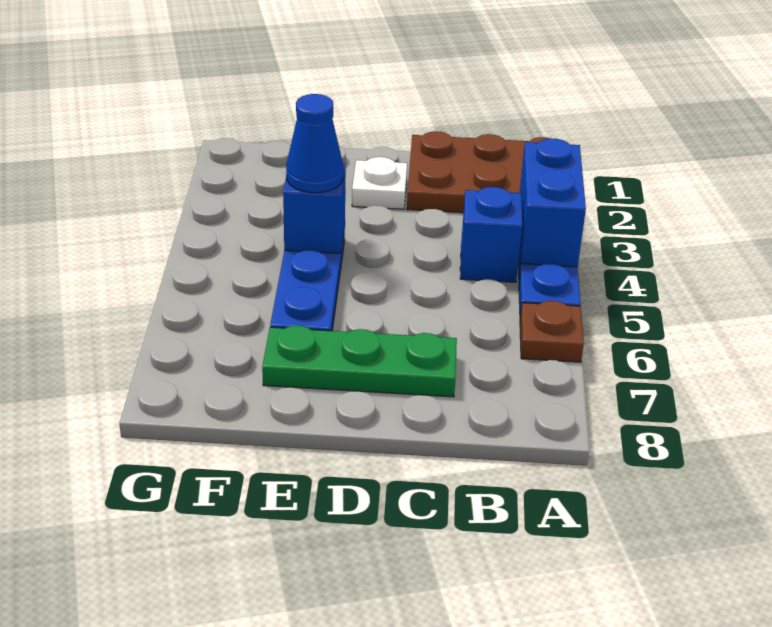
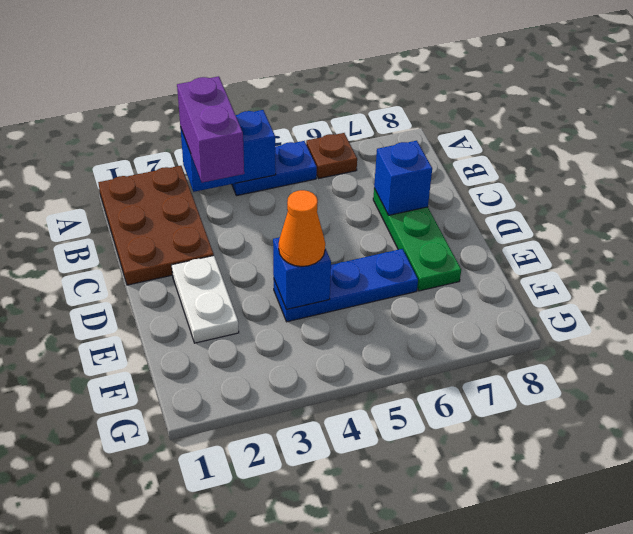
none -> purple 1x2 brick [177,76,244,182]
blue 1x1 brick [460,187,522,282] -> blue 1x1 brick moved to [374,141,432,215]
white 1x1 plate [352,157,407,209] -> white 1x2 plate [172,256,239,343]
blue 1x1 cone [286,94,344,193] -> orange 1x1 cone [279,190,325,266]

